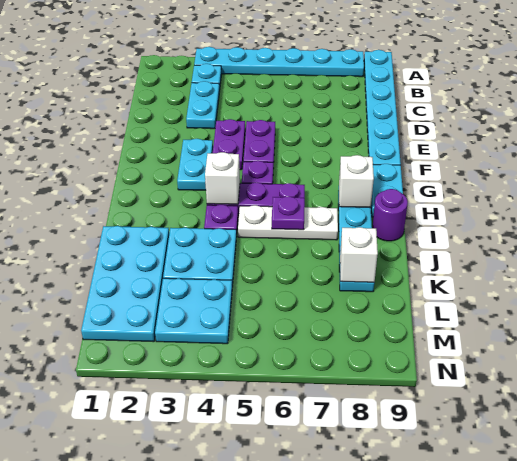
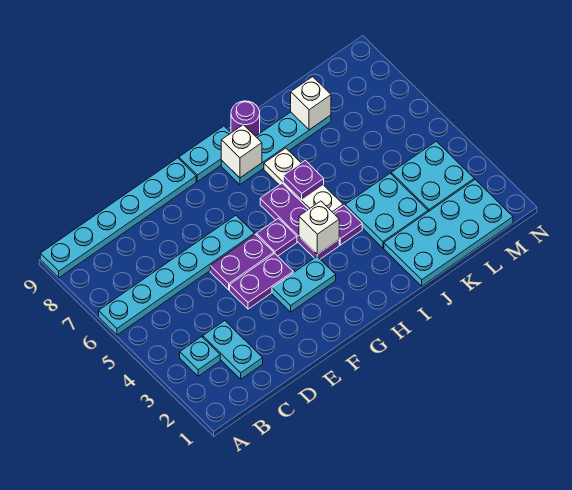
cyan 1x6 plate [194,47,364,77] -> cyan 1x6 plate turned to [99,215,254,335]
cyan 1x2 plate [186,81,219,129] -> cyan 1x2 plate turned to [203,321,263,379]

